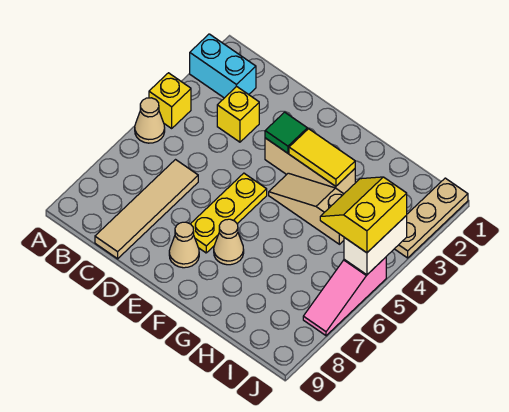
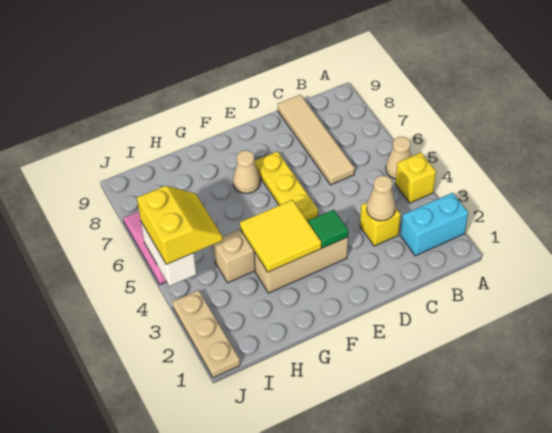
tan 1x1 cone [169,222,199,268] -> tan 1x1 cone moved to [367,176,396,221]
yellow 1x2 tile [289,129,355,186] -> yellow 2x2 tile [240,200,321,272]

